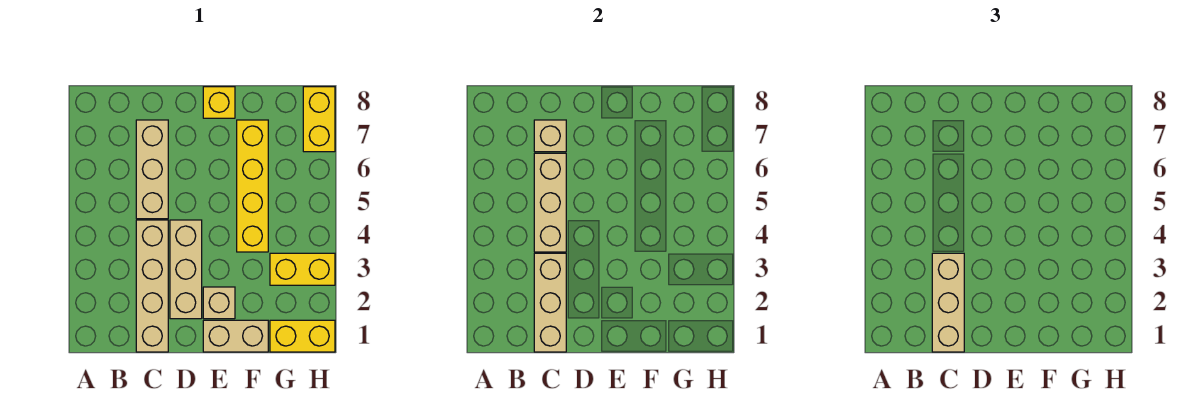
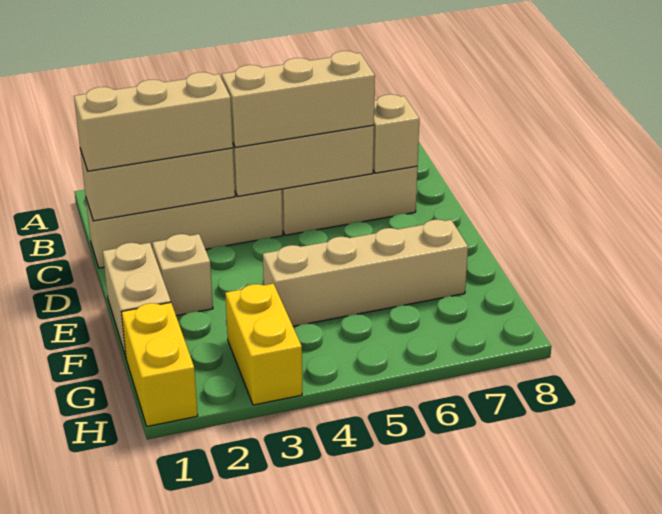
tan 1x3 brick [170,220,202,319] -> tan 1x3 brick moved to [222,51,375,148]
yellow 1x1 brick [203,87,235,118] -> none
yellow 1x4 brick [237,120,268,252] -> tan 1x4 brick [263,220,468,326]
yellow 1x2 brick [303,87,335,152] -> none

